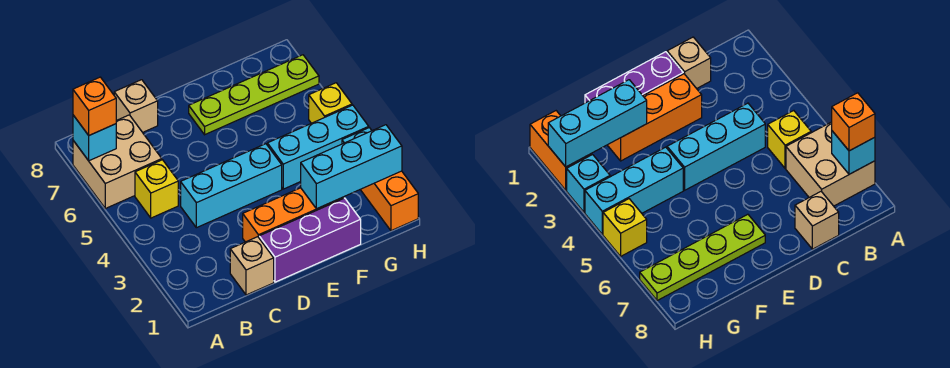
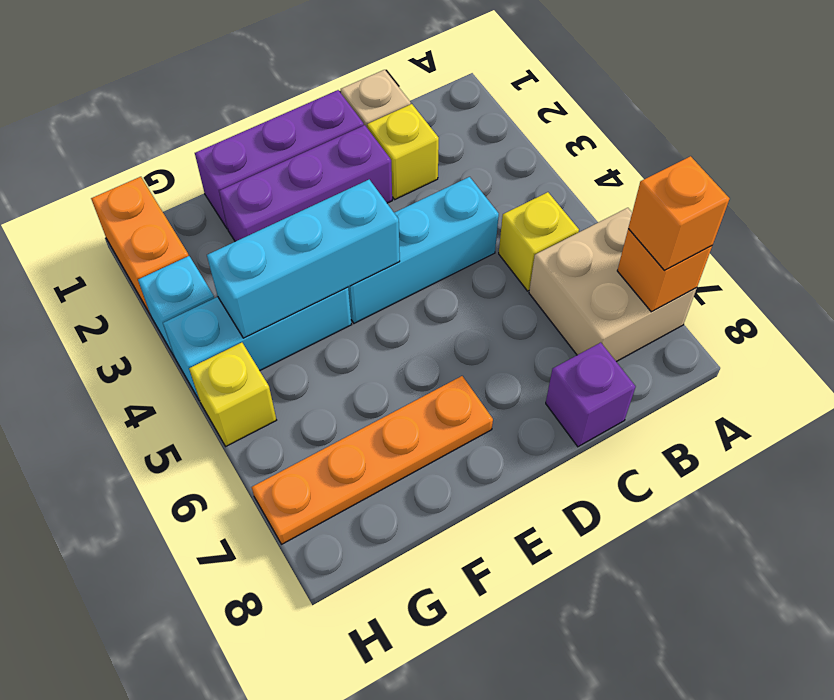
cyan 1x1 brick [73,115,116,161] -> orange 1x1 brick [617,229,712,312]
none -> yellow 1x1 brick [367,104,439,199]
tan 1x1 brick [114,80,158,132] -> purple 1x1 brick [546,343,636,447]
orange 1x3 brick [243,188,344,242] -> purple 1x3 brick [219,125,392,242]
lime 1x4 plate [189,55,319,135] -> orange 1x4 plate [251,376,493,544]
cyan 1x3 brick [301,125,402,209] -> cyan 1x3 brick moved to [207,180,400,338]

